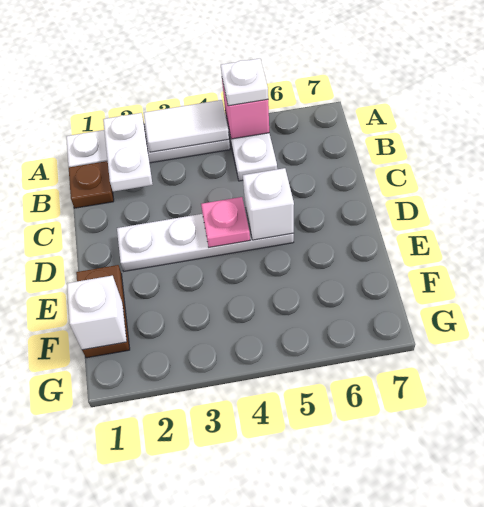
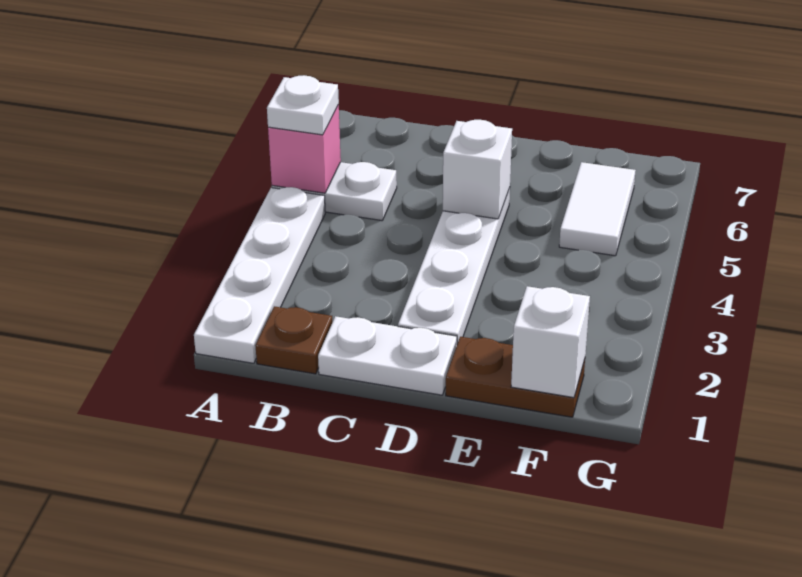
white 1x2 plate [103,113,153,191] -> white 1x2 plate moved to [318,316,457,395]
white 1x2 tile [144,100,229,152] -> white 1x2 tile moved to [559,162,636,256]
pink 1x1 plate [201,197,250,247] -> none

